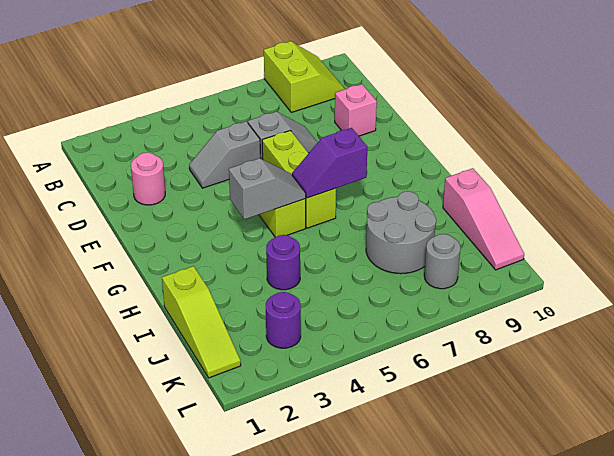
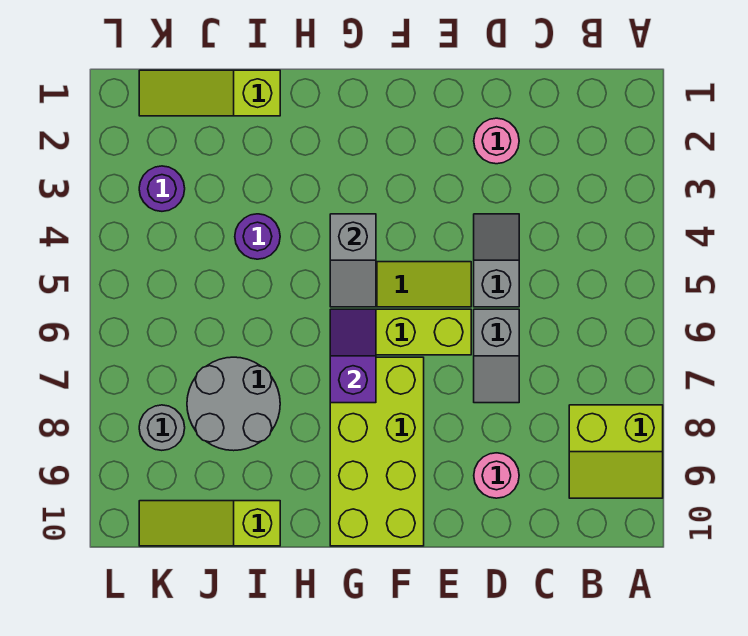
pink 1x1 brick [335,84,377,136] -> pink 1x1 round brick [474,453,519,498]
none -> lime 2x4 brick [330,357,424,546]
pink 1x3 slope [443,168,524,270] -> lime 1x3 slope [139,501,280,546]

